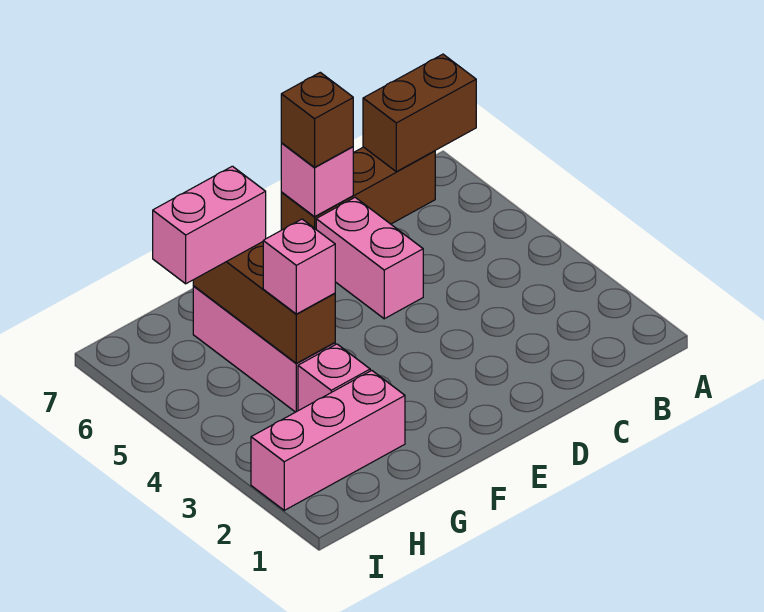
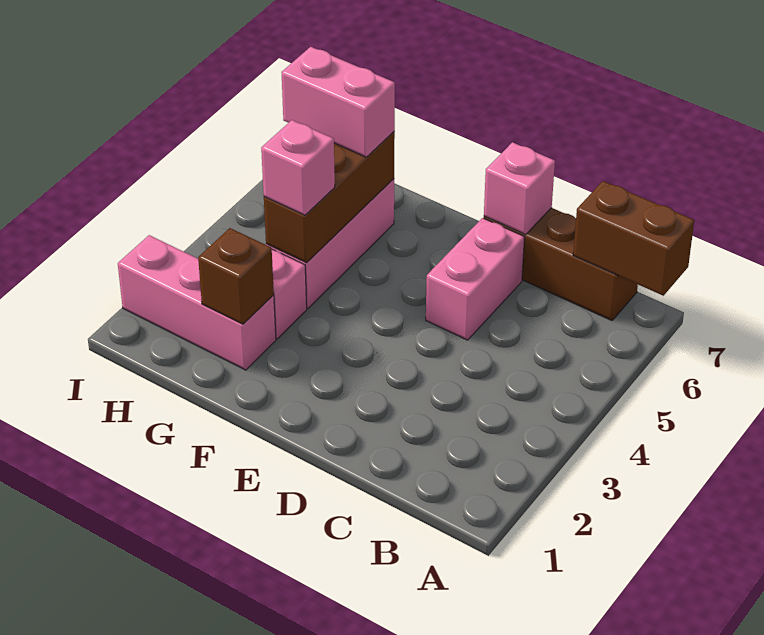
brown 1x1 brick [281,72,353,167] -> brown 1x1 brick moved to [198,228,274,324]

